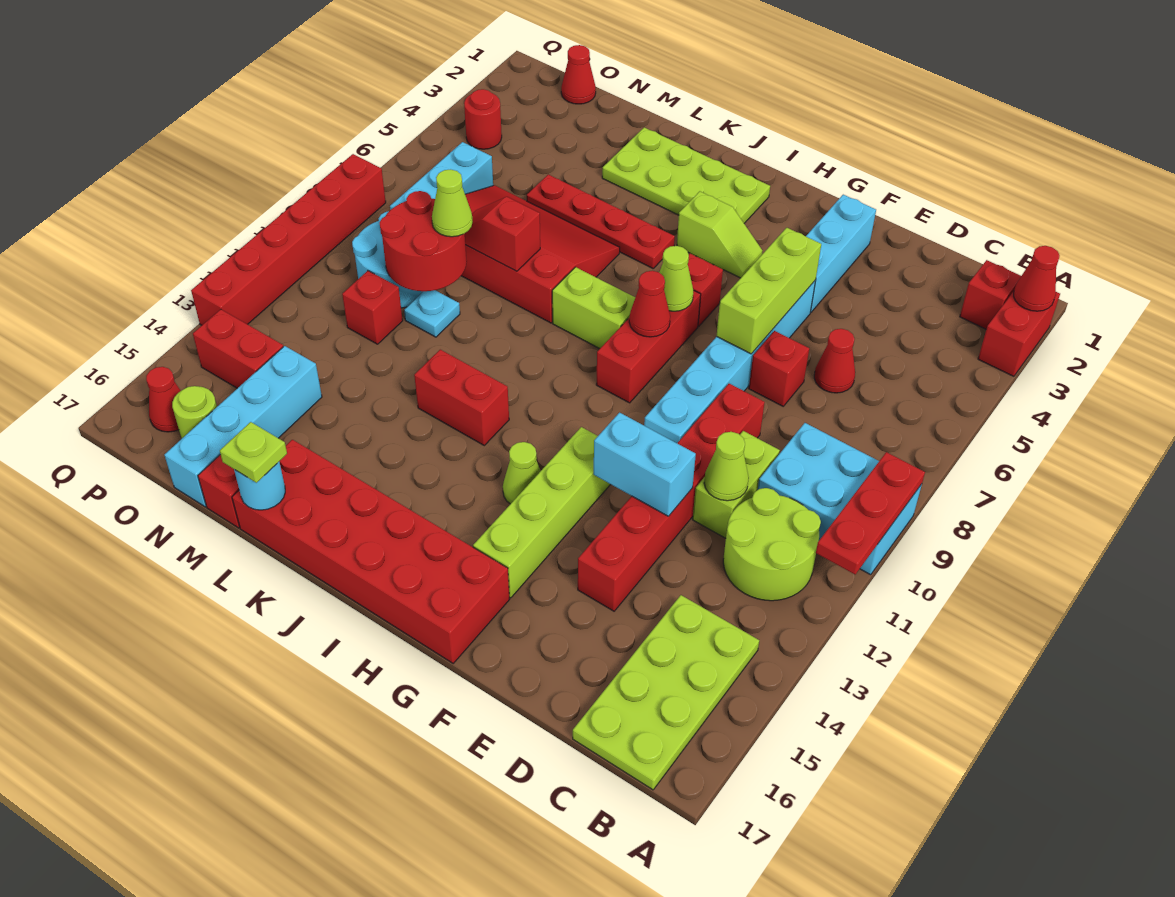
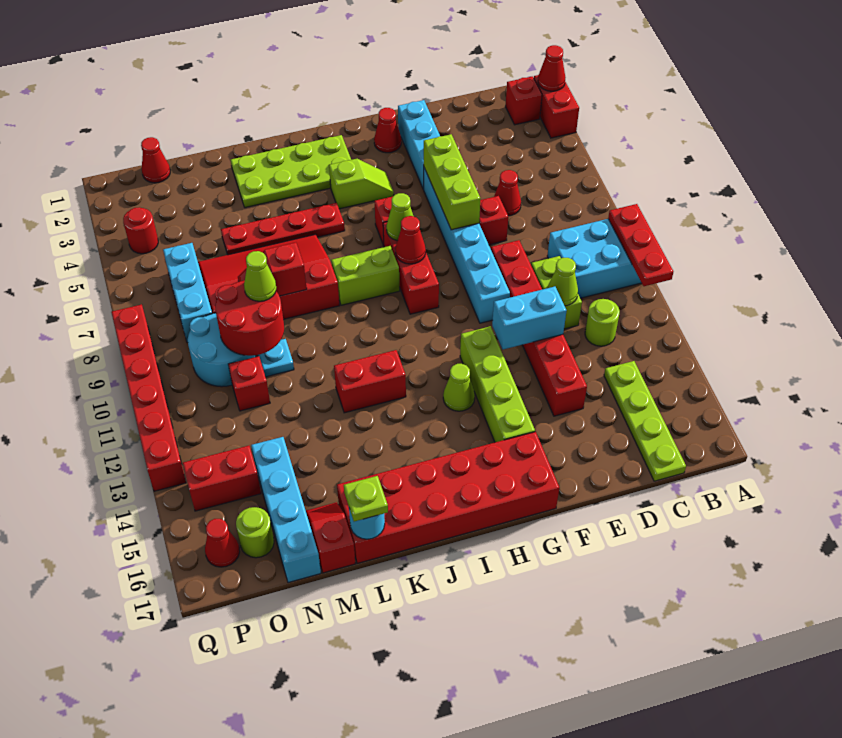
lime 2x2 round brick [723,488,821,601] -> lime 1x1 round brick [585,299,620,346]
lime 2x4 plate [573,595,759,790] -> lime 1x4 plate [604,361,686,481]
none -> red 1x1 cone [374,108,401,153]

